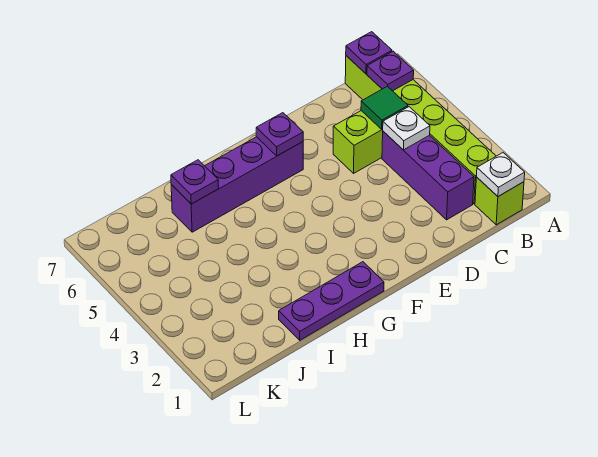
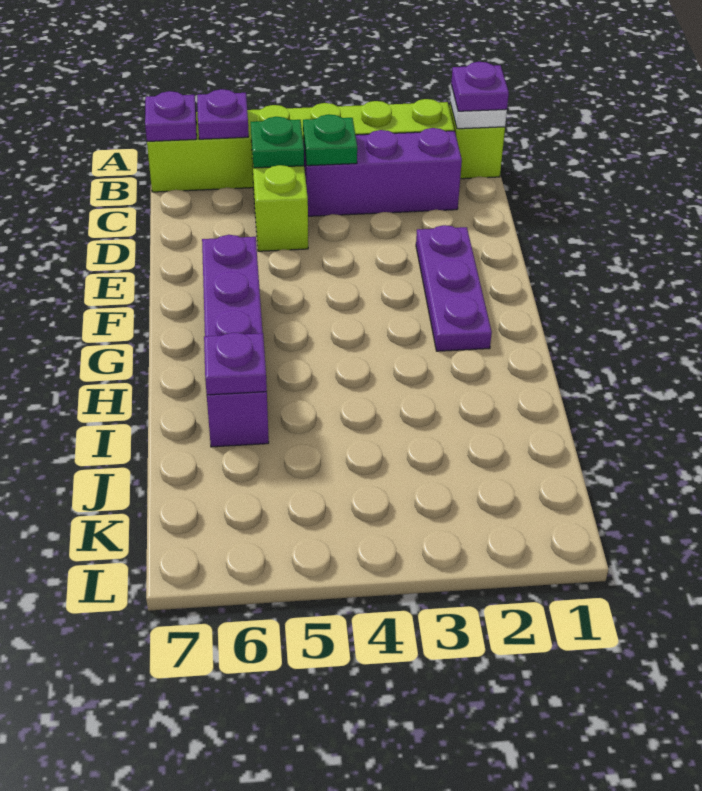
white 1x1 plate [383,107,430,150] -> green 1x1 plate [303,114,357,166]
green 1x1 tile [361,86,408,129] -> green 1x1 plate [251,117,304,168]
purple 1x1 plate [256,113,303,156] -> purple 1x1 plate moved to [451,62,509,111]
purple 1x3 plate [279,262,384,340] -> purple 1x3 plate moved to [416,225,492,351]

